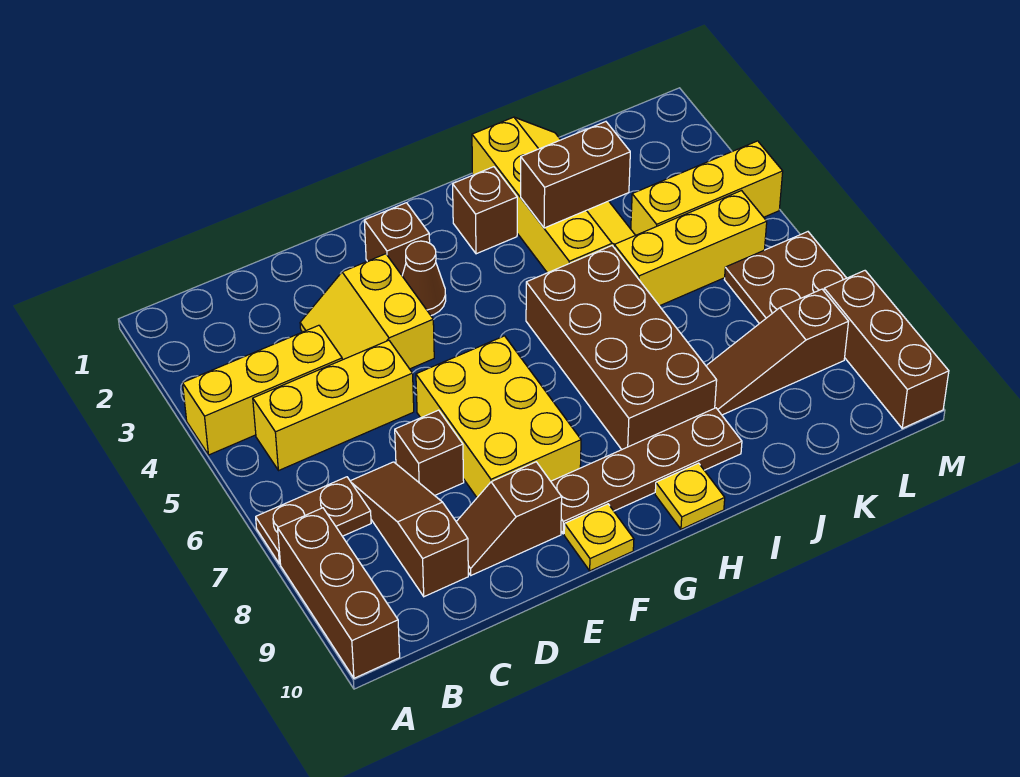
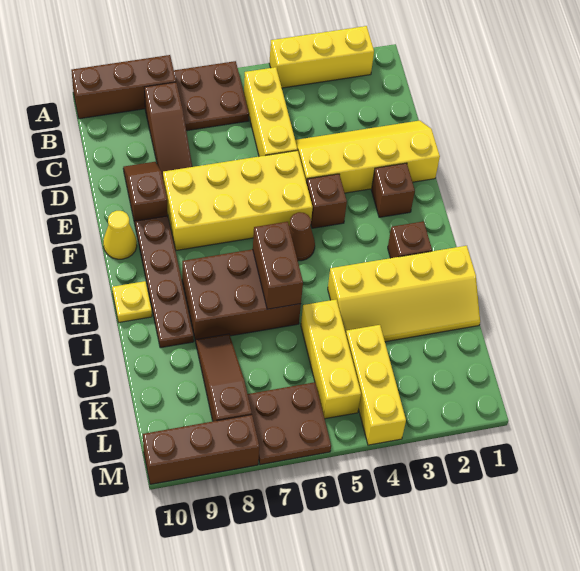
yellow 1x3 brick [183,325,342,455] -> yellow 1x3 brick turned to [269,26,374,88]
brown 1x2 plate [256,477,371,564] -> brown 2x2 plate [174,61,249,131]
brown 1x3 slope [350,462,468,597] -> brown 1x3 slope turned to [144,82,192,178]
yellow 2x2 slope [300,254,434,369] -> yellow 2x4 slope [295,120,440,193]
brown 1x1 brick [395,410,464,496] -> brown 1x1 brick moved to [307,174,347,228]
yellow 2x3 brick [416,336,581,497] -> yellow 2x4 brick [163,150,313,250]
brown 1x1 cone [402,241,446,315] -> brown 1x1 cone moved to [289,212,315,261]
yellow 1x1 plate [564,504,634,571] -> yellow 1x1 cone [103,211,137,259]
brown 2x4 brick [526,246,717,450] -> brown 2x3 brick [182,249,301,341]
brown 1x2 brick [521,122,630,228] -> brown 1x2 brick moved to [253,222,303,309]

